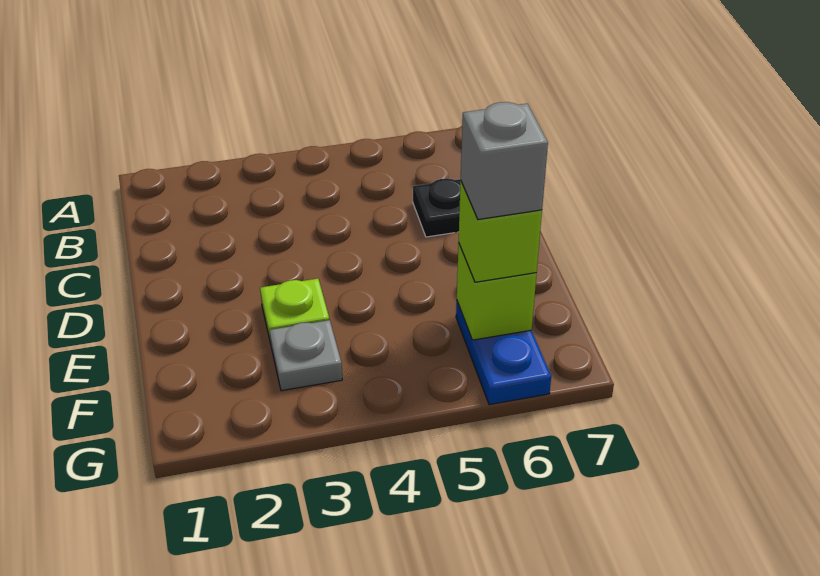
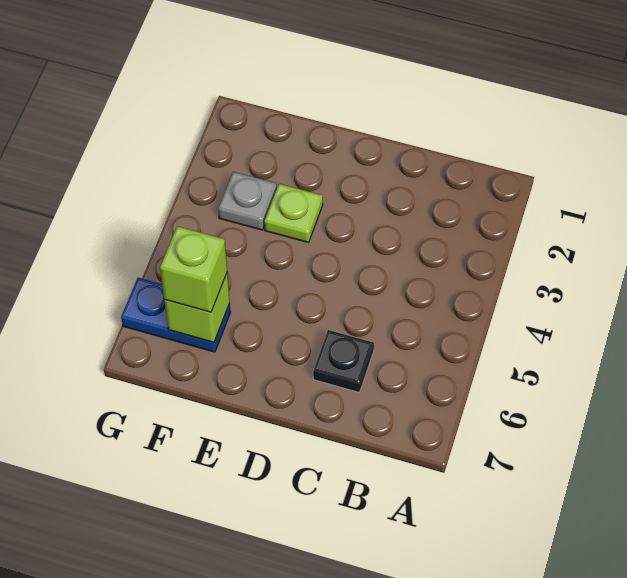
grey 1x1 brick [461,102,548,220] -> none

